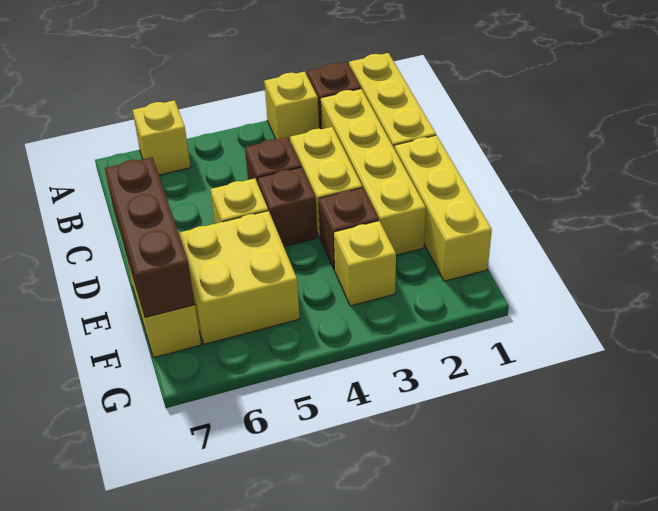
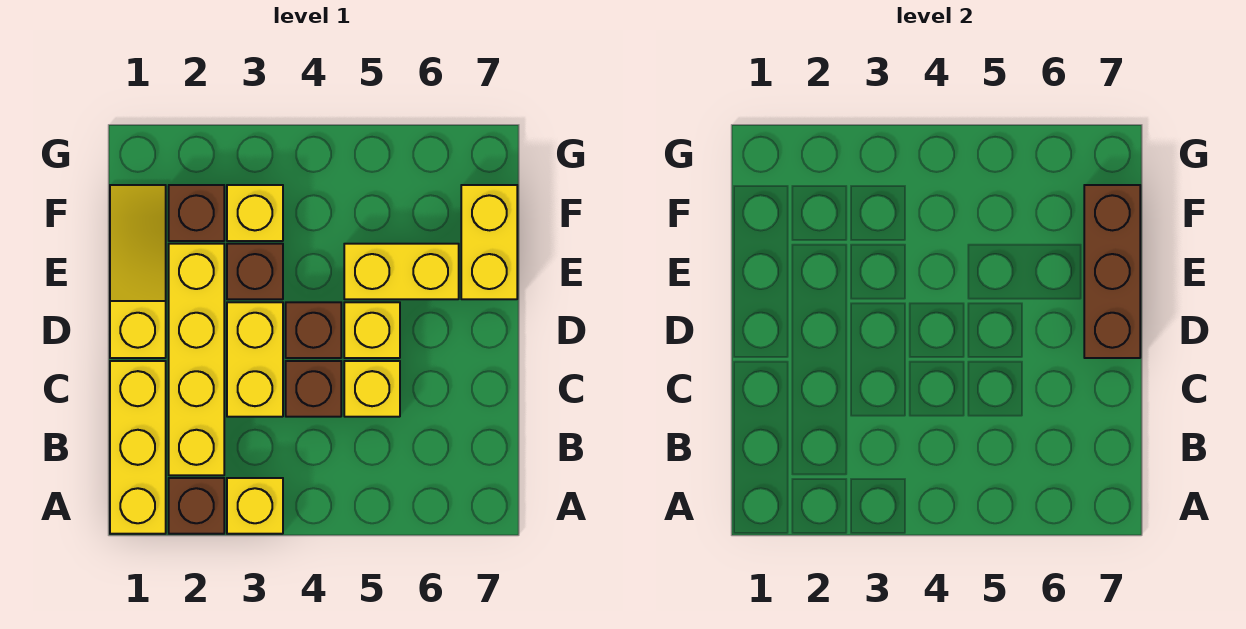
yellow 1x1 brick [133,100,191,175] -> yellow 1x1 brick moved to [344,361,400,417]
yellow 1x3 brick [395,135,492,281] -> yellow 1x3 slope [110,185,166,358]
yellow 2x2 brick [179,211,300,344] -> yellow 1x2 brick [344,244,459,299]
none -> brown 1x1 brick [169,185,224,241]

